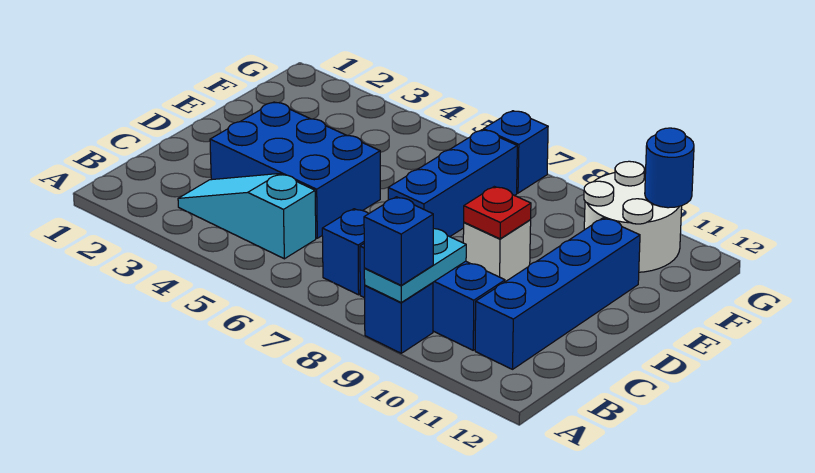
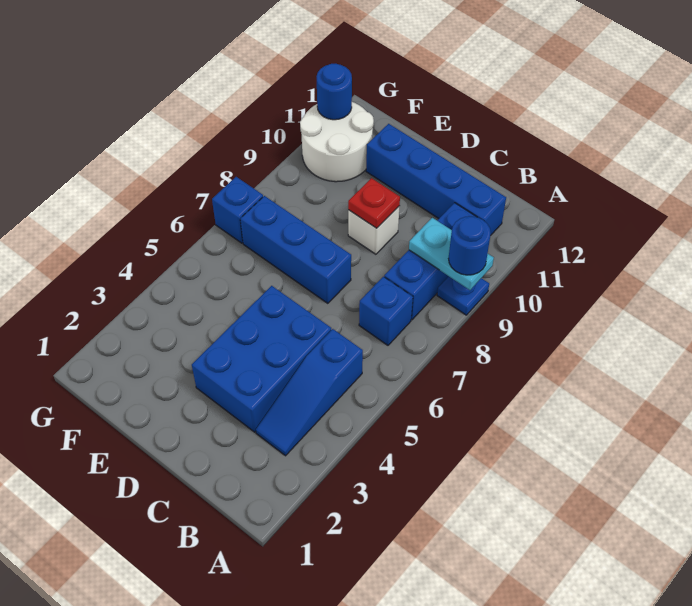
blue 1x1 brick [365,283,433,353] -> blue 1x1 plate [437,276,489,315]
blue 1x1 brick [364,197,433,285] -> blue 1x1 round brick [449,216,491,275]
cyan 1x3 slope [178,174,316,259] -> blue 1x3 slope [256,329,363,456]

